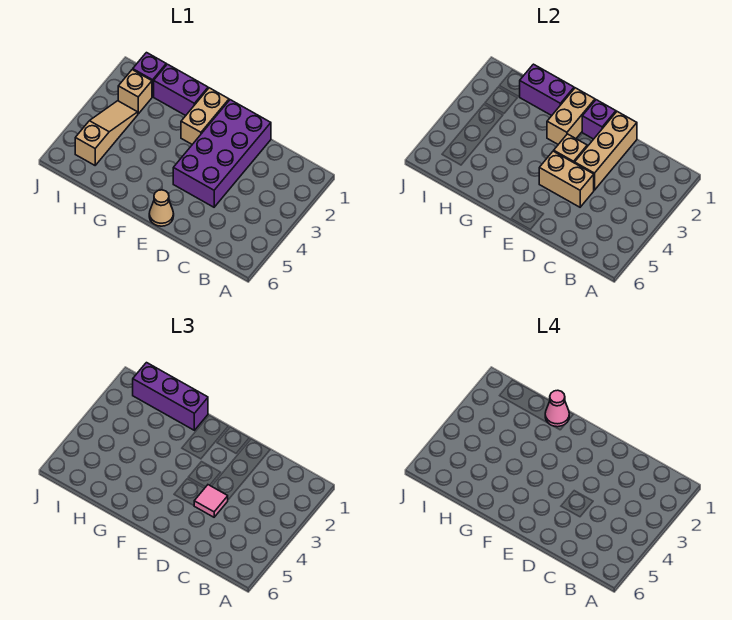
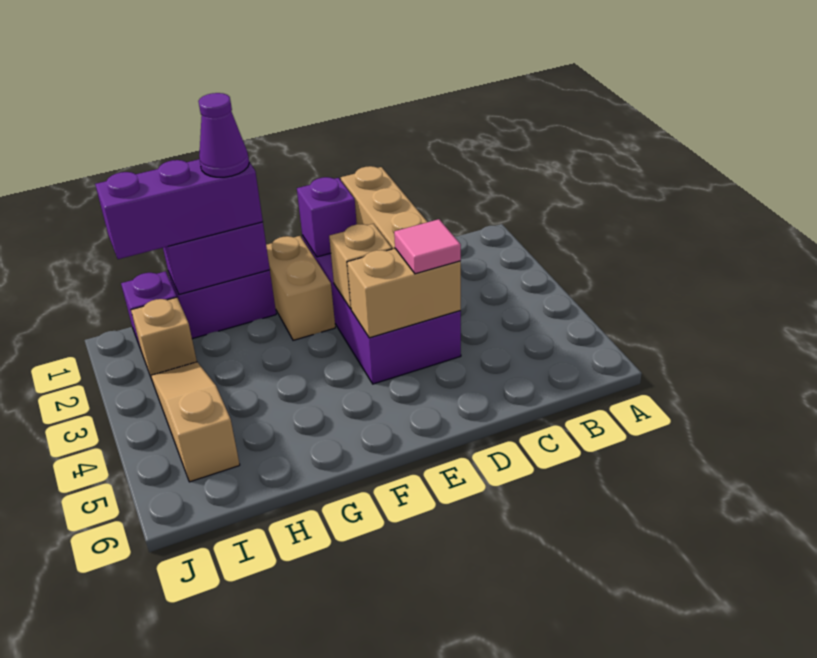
tan 1x1 cone [149,190,174,226] -> none
tan 1x2 brick [547,88,595,144] -> none
pink 1x1 cone [545,390,569,427] -> purple 1x1 cone [198,93,249,177]

